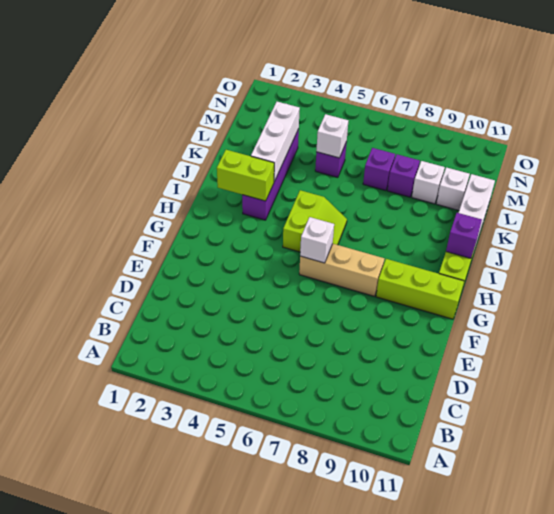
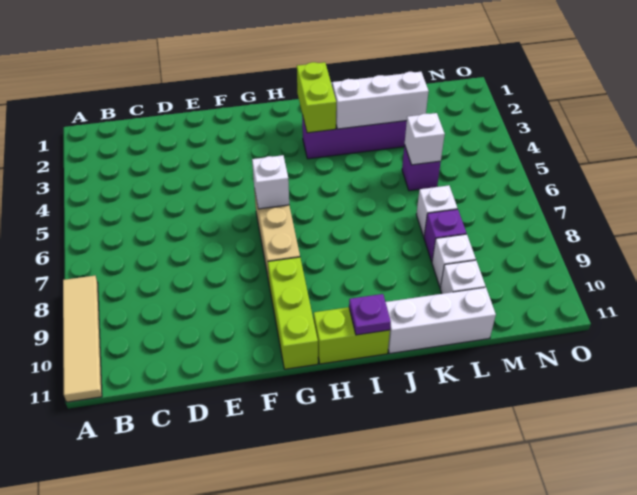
none -> tan 1x4 tile [63,276,102,402]
lime 2x2 slope [283,190,347,252] -> none
purple 1x1 brick [446,213,482,258] -> purple 1x1 plate [349,294,391,335]
purple 1x1 brick [363,148,395,191] -> white 1x1 brick [416,185,457,237]

